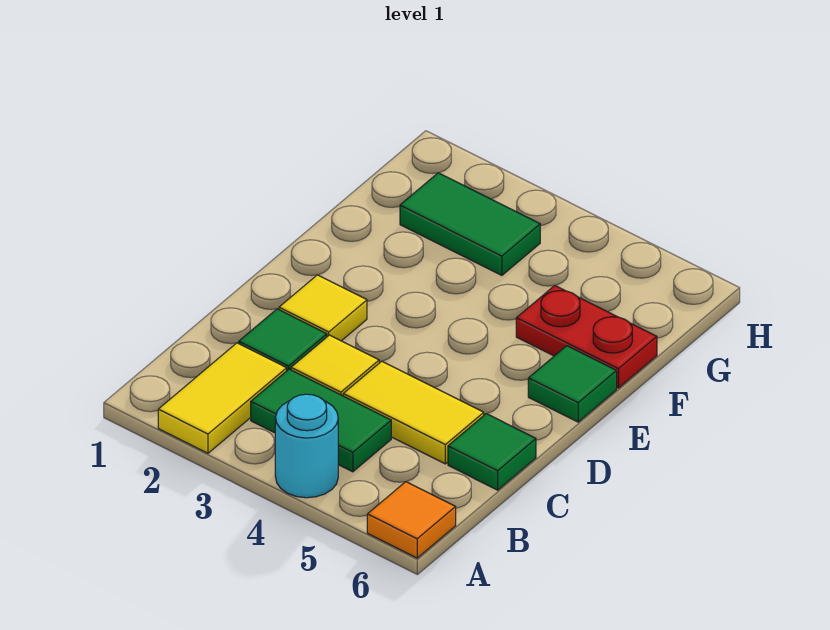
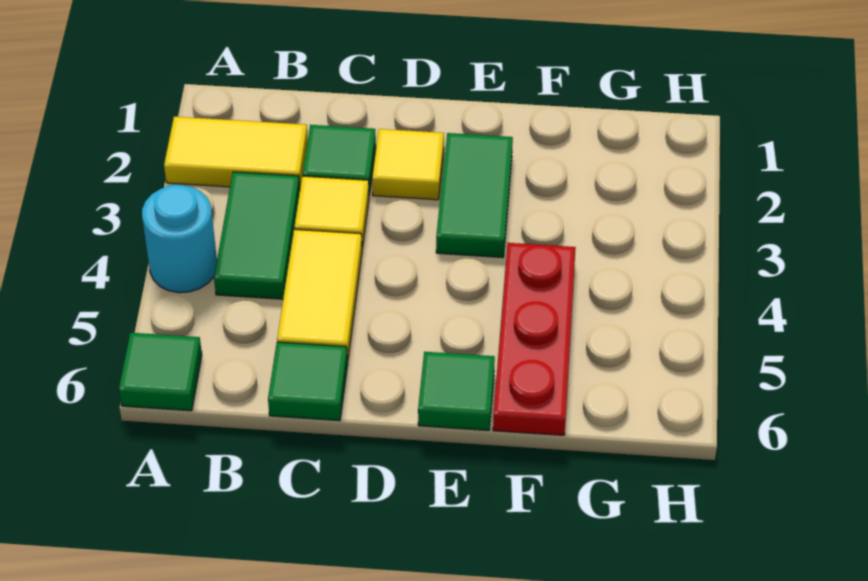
orange 1x1 tile [367,482,456,558] -> green 1x1 tile [119,333,202,411]
red 1x2 plate [516,286,657,388] -> red 1x3 plate [493,243,576,435]
green 1x2 tile [400,173,540,275] -> green 1x2 tile moved to [436,133,513,257]

